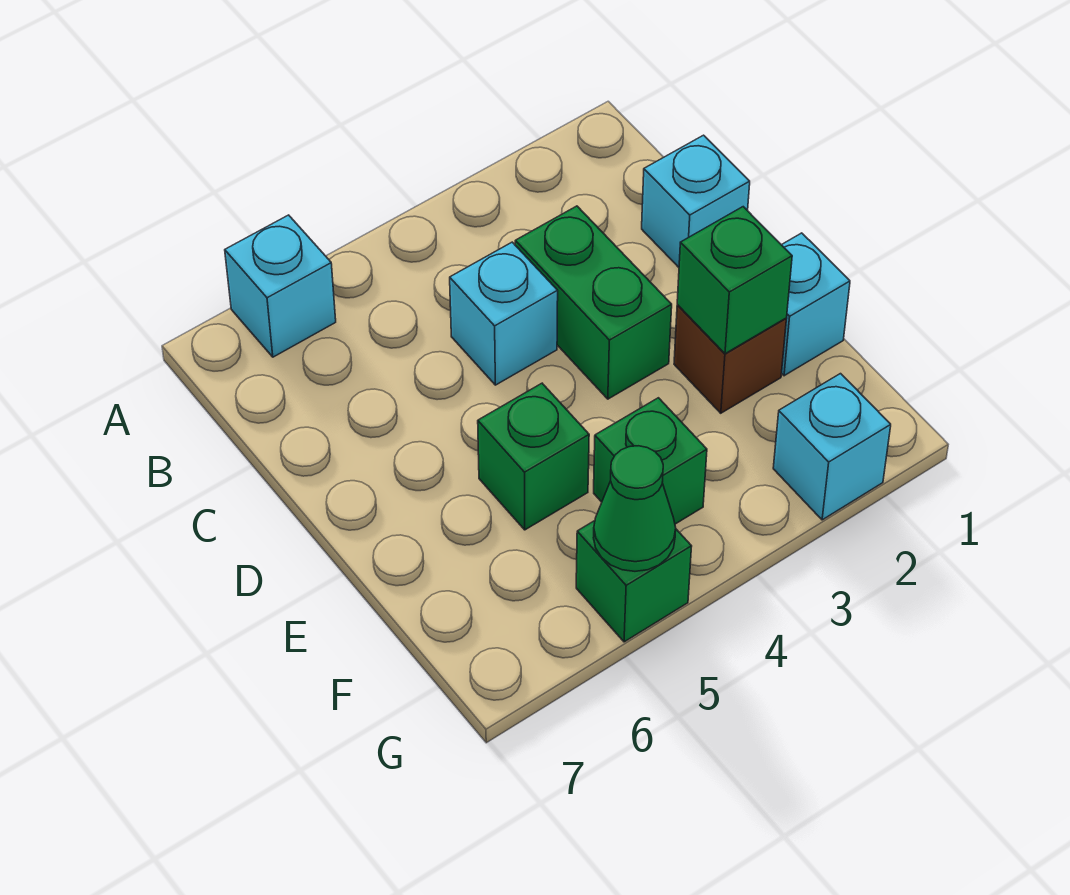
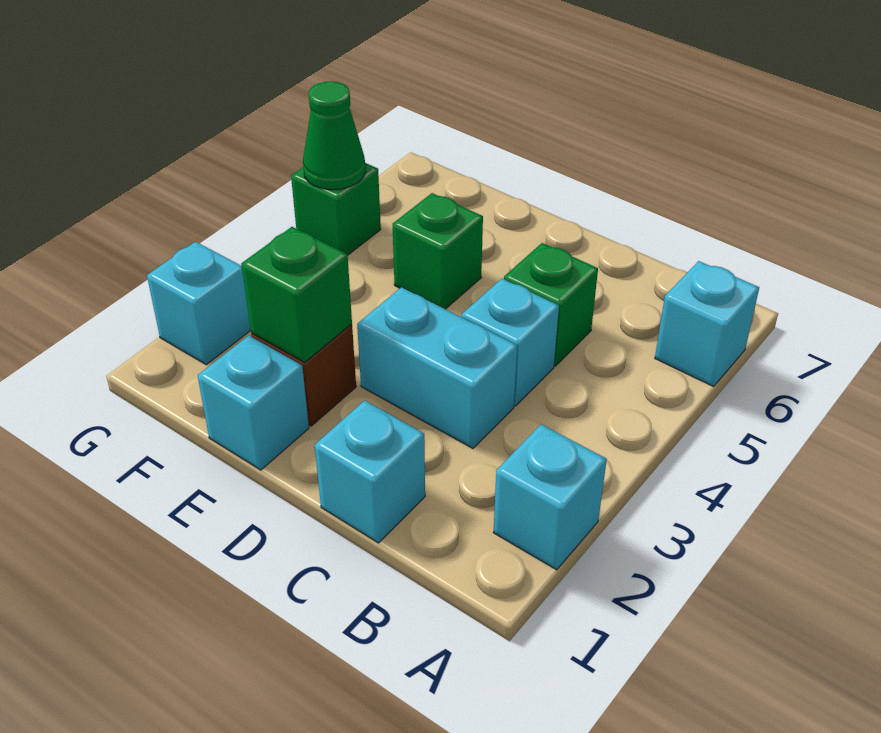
none -> cyan 1x1 brick [493,424,607,570]
green 1x2 brick [515,206,672,399] -> cyan 1x2 brick [357,287,517,448]
green 1x1 brick [594,398,707,524] -> green 1x1 brick moved to [504,243,598,366]

